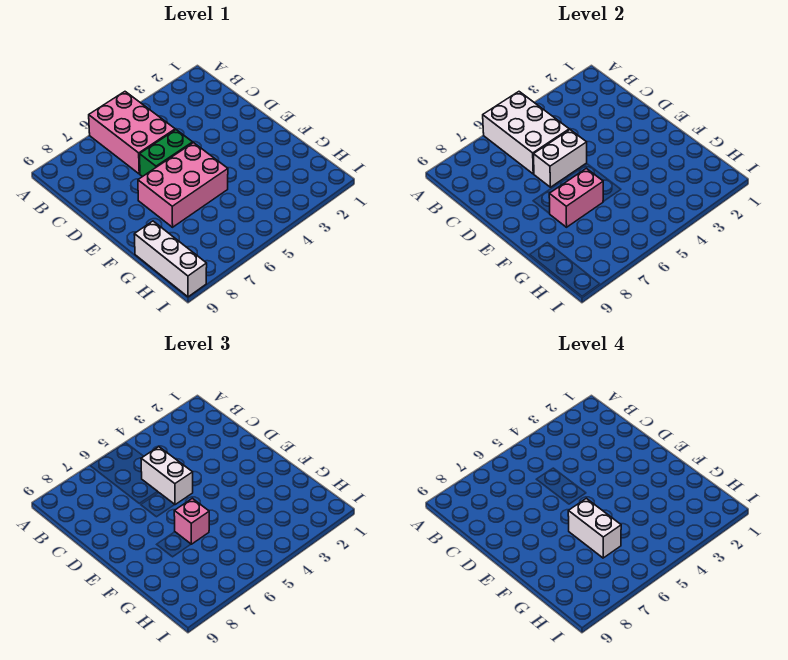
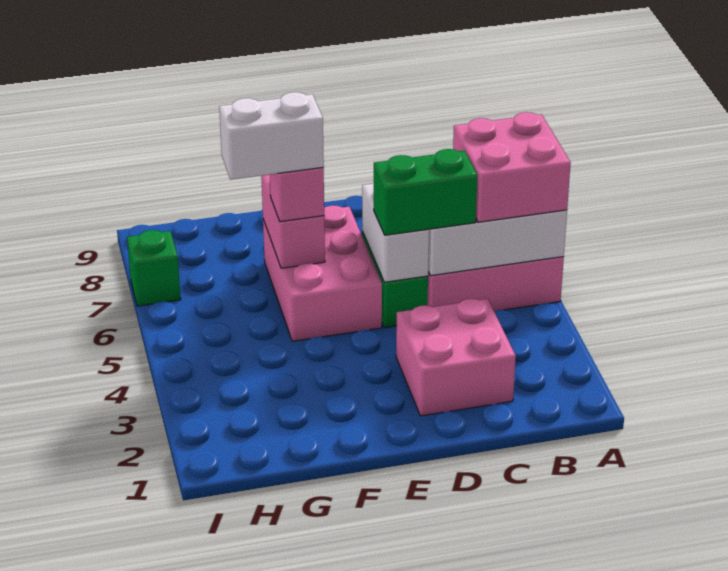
none -> pink 2x2 brick [453,112,571,222]
none -> pink 2x2 brick [396,298,516,416]
white 1x2 brick [141,447,193,505] -> green 1x2 brick [374,149,478,235]
white 1x3 brick [134,221,207,297] -> none
none -> green 1x1 brick [127,230,181,306]

